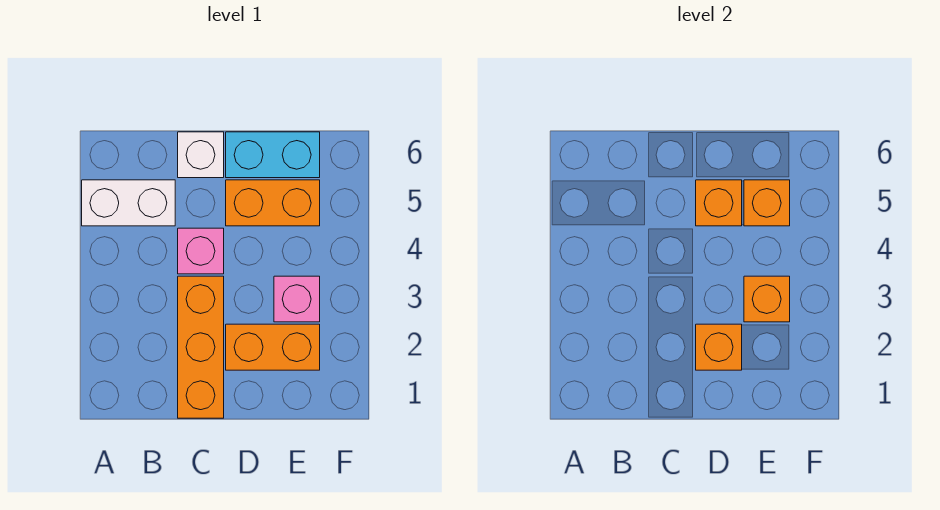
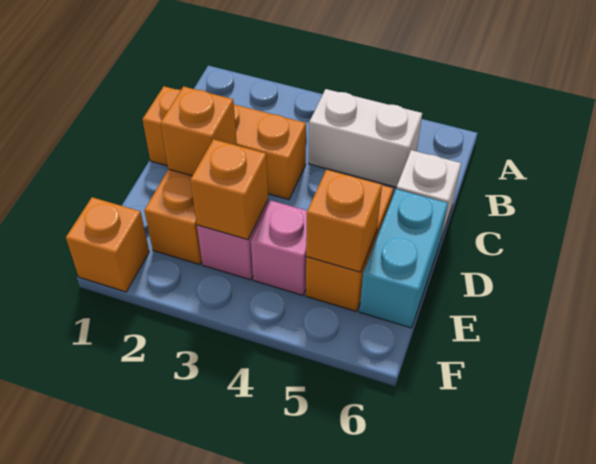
white 1x2 brick [82,180,175,226] -> white 1x2 brick turned to [309,89,422,187]
pink 1x1 brick [178,228,224,274] -> pink 1x1 brick moved to [251,201,307,295]
orange 1x1 brick [696,180,742,226] -> orange 1x1 brick moved to [66,197,149,292]

